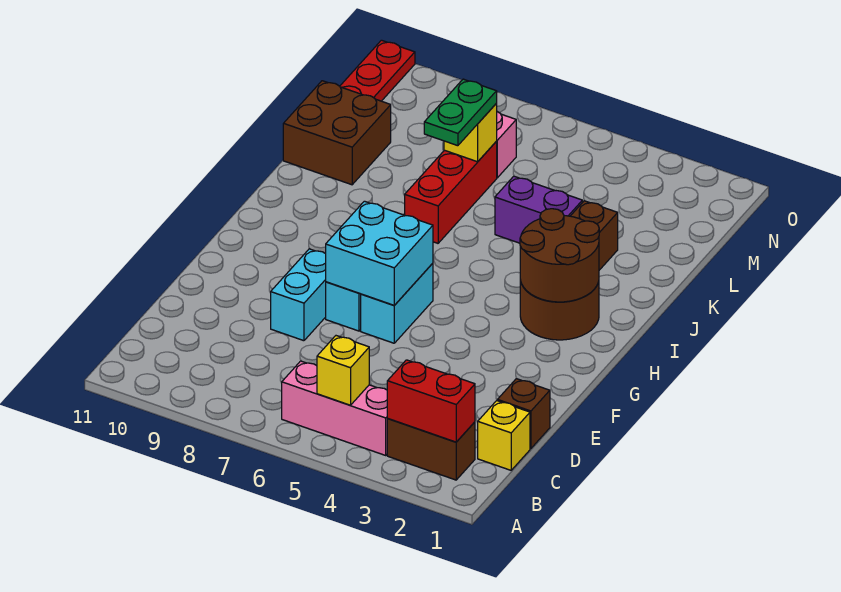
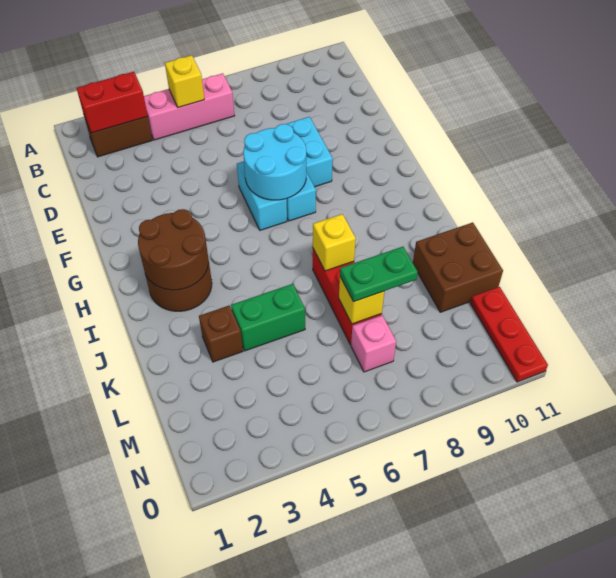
yellow 1x1 brick [478,401,530,470] -> yellow 1x1 brick moved to [313,214,356,271]
brown 1x1 brick [497,379,550,449] -> none
cyan 2x2 brick [325,201,433,305] -> cyan 2x2 round brick [243,124,306,200]
purple 1x2 brick [495,176,582,243] -> green 1x2 brick [231,284,305,351]
green 1x2 plate [424,79,497,146] -> green 1x2 plate turned to [340,247,418,302]

